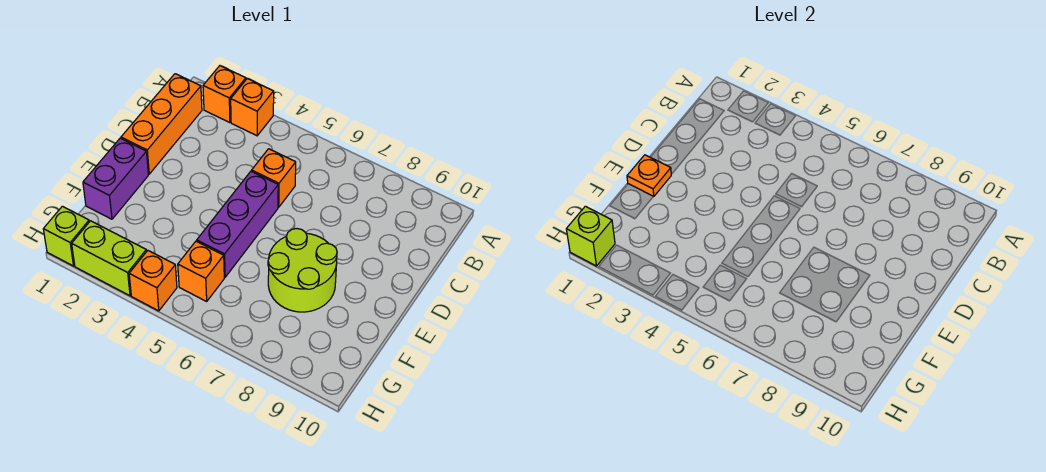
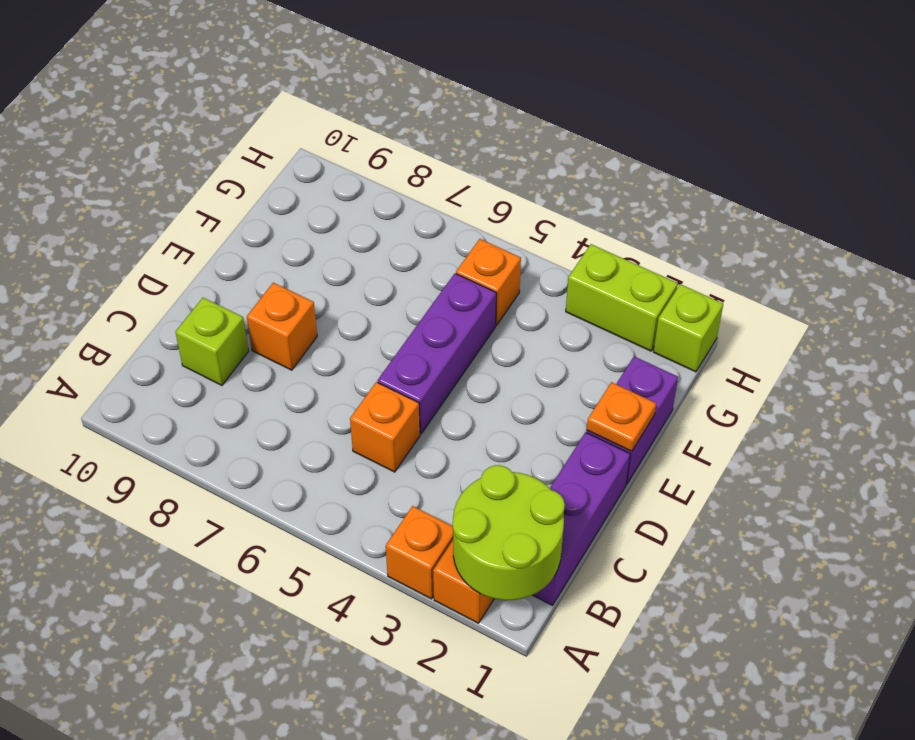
orange 1x3 brick [121,74,202,174] -> purple 1x3 brick [533,432,630,605]
lime 2x2 round brick [268,229,337,312] -> lime 2x2 round brick moved to [453,465,565,600]
lime 1x1 brick [566,206,615,266] -> lime 1x1 brick moved to [176,298,249,385]
orange 1x1 brick [129,251,177,311] -> orange 1x1 brick moved to [247,283,317,370]

